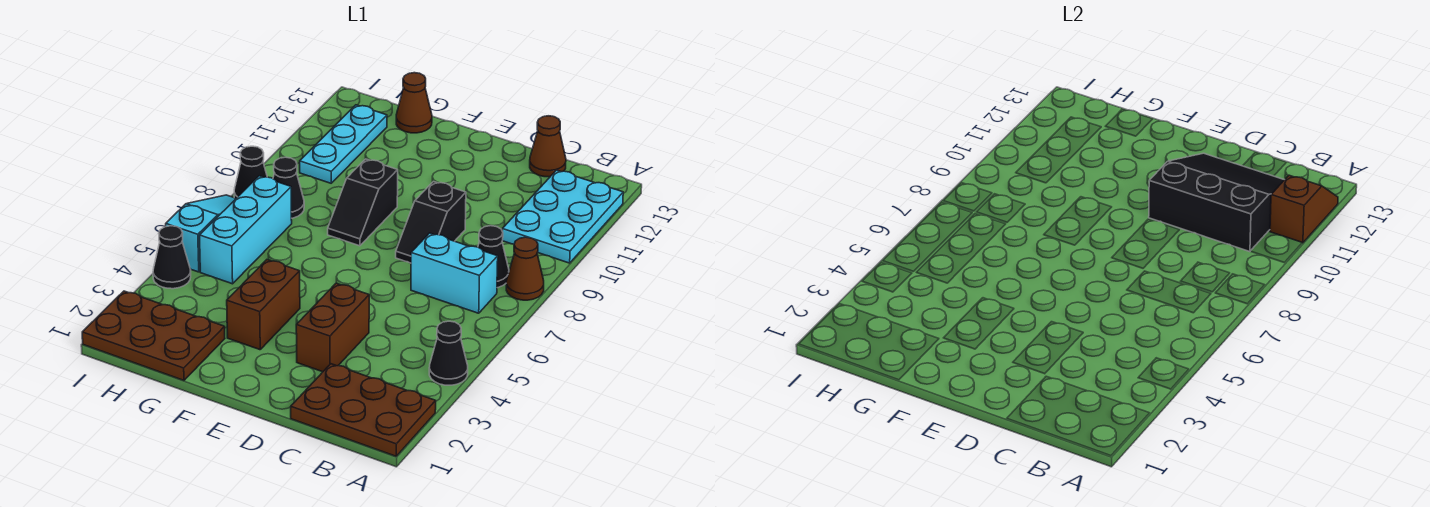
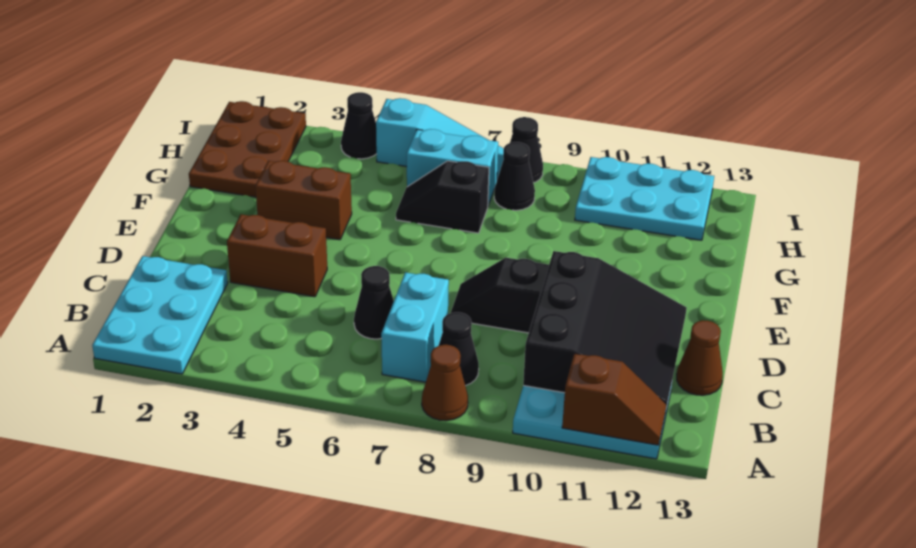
brown 2x3 plate [291,364,436,456] -> cyan 2x3 plate [92,256,228,374]
black 1x1 cone [429,321,468,385] -> black 1x1 cone moved to [354,266,394,339]
black 1x2 slope [328,159,398,246] -> black 1x2 slope moved to [396,161,489,233]
brown 1x1 cone [396,73,432,133] -> none
cyan 1x3 brick [199,176,292,284] -> cyan 1x2 brick [407,129,498,205]
cyan 1x3 plate [300,105,387,183] -> cyan 2x3 plate [575,157,714,240]

